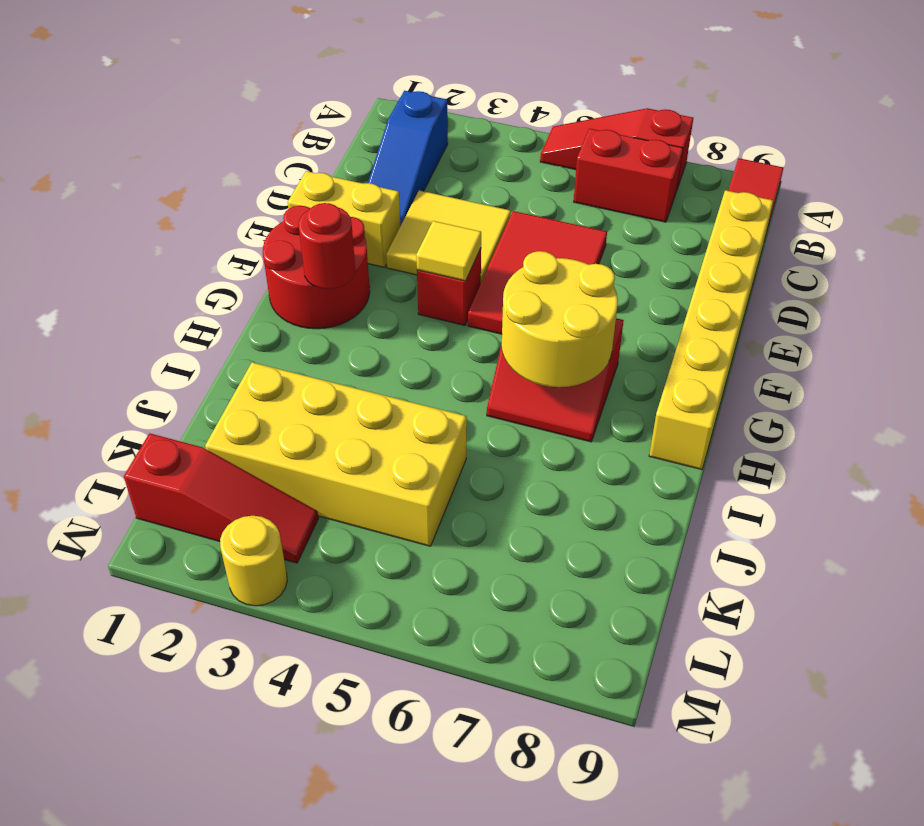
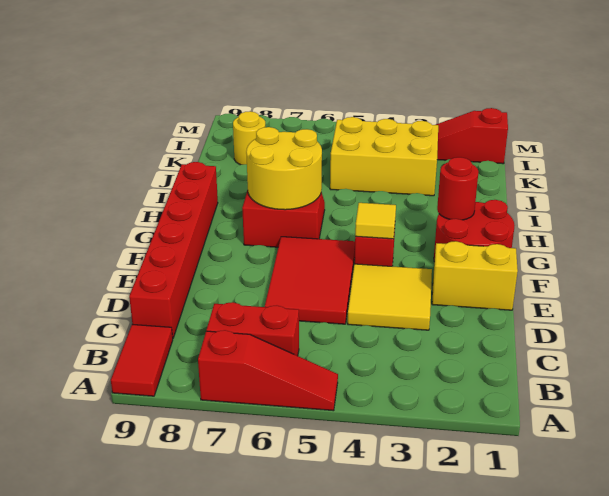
blue 1x3 slope [368,91,448,226] -> none
yellow 1x6 brick [649,190,773,470] -> red 1x6 brick [129,162,218,338]
yellow 2x4 brick [205,362,467,546] -> yellow 2x3 brick [330,117,438,196]
yellow 1x1 round brick [220,516,287,606] -> yellow 1x1 round brick moved to [233,111,265,165]

